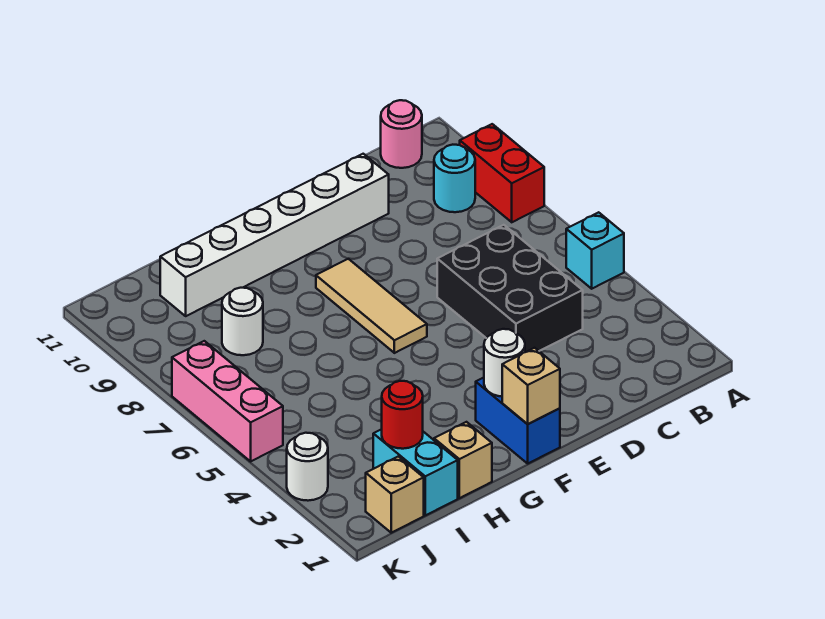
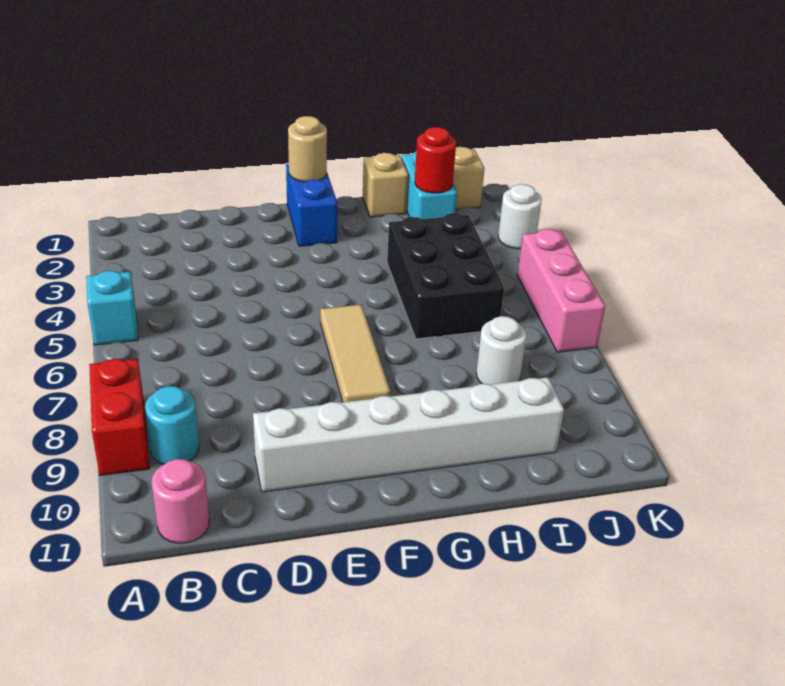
black 2x3 brick [437,225,583,352] -> black 2x3 brick moved to [387,213,504,339]
tan 1x1 brick [502,348,560,424] -> tan 1x1 round brick [288,116,327,182]
white 1x1 round brick [484,329,525,396] -> none

